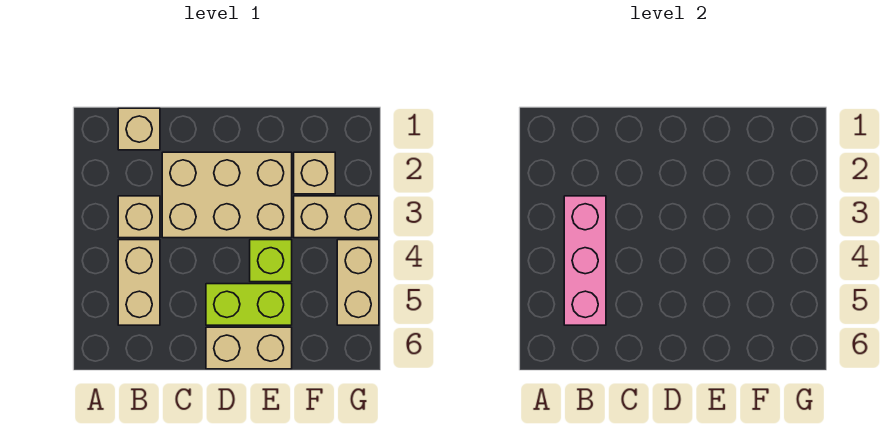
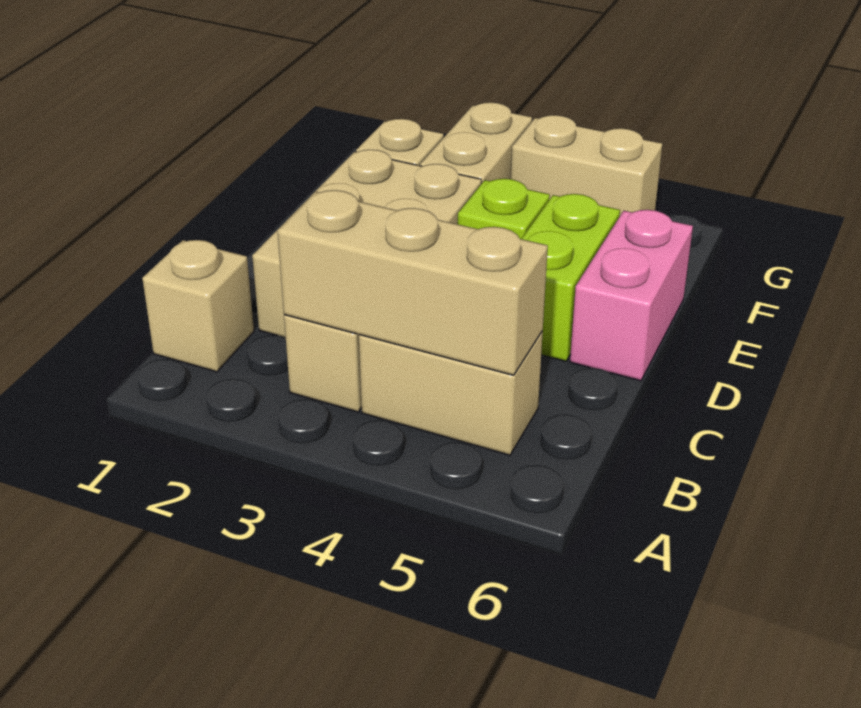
pink 1x3 brick [564,196,606,325] -> tan 1x3 brick [277,190,548,375]
tan 1x2 brick [206,327,292,369] -> pink 1x2 brick [570,210,693,381]

